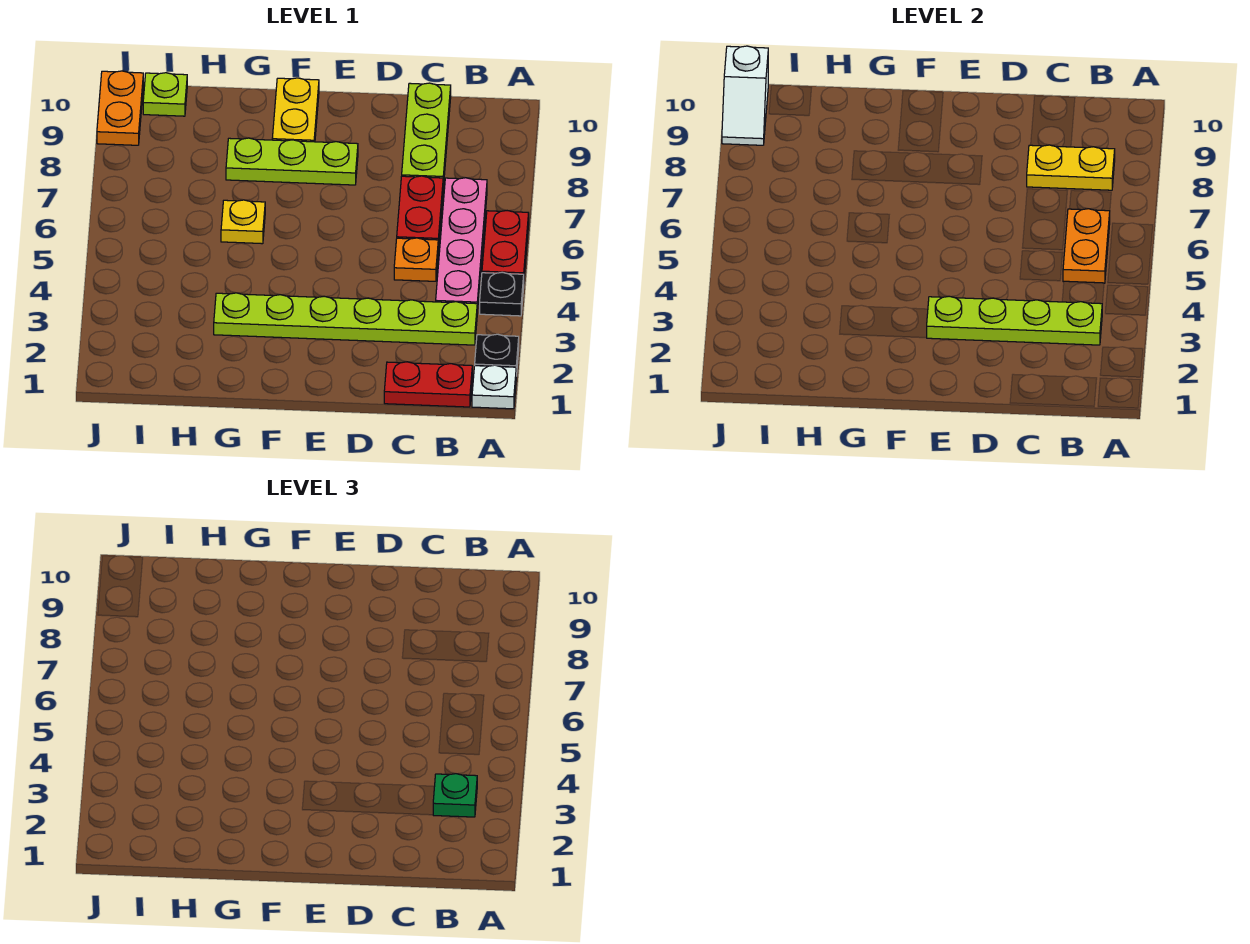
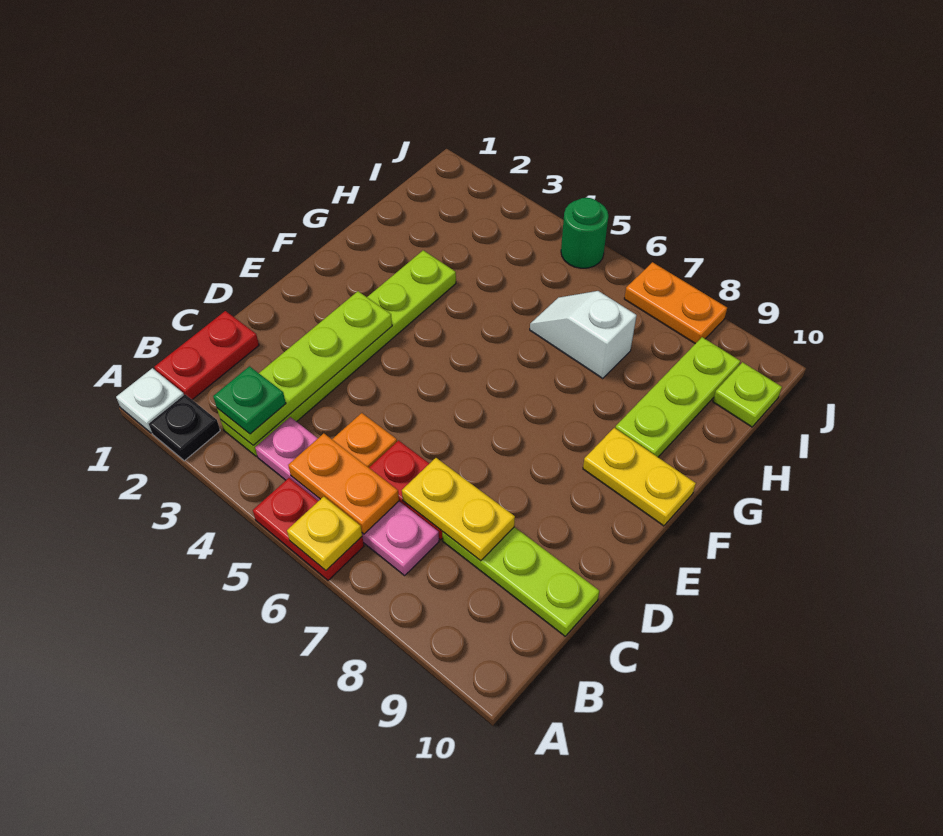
black 1x1 plate [480,272,524,316] -> none
yellow 1x2 plate [1027,145,1115,190] -> yellow 1x2 plate turned to [402,458,515,561]
lime 1x3 plate [226,138,358,185] -> lime 1x3 plate moved to [615,337,740,457]
yellow 1x1 plate [221,200,265,244] -> yellow 1x1 plate moved to [287,497,362,570]
none -> green 1x1 round brick [561,198,608,268]
orange 1x2 plate [97,71,143,145] -> orange 1x2 plate moved to [624,262,727,344]
white 1x2 slope [722,46,768,145] -> white 1x2 slope moved to [530,291,637,378]

